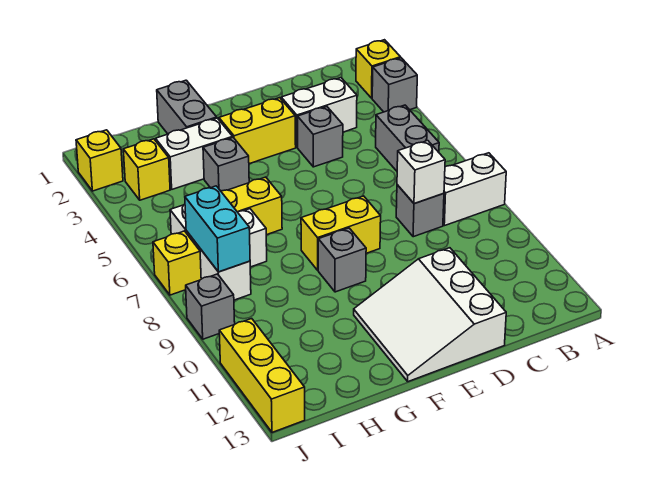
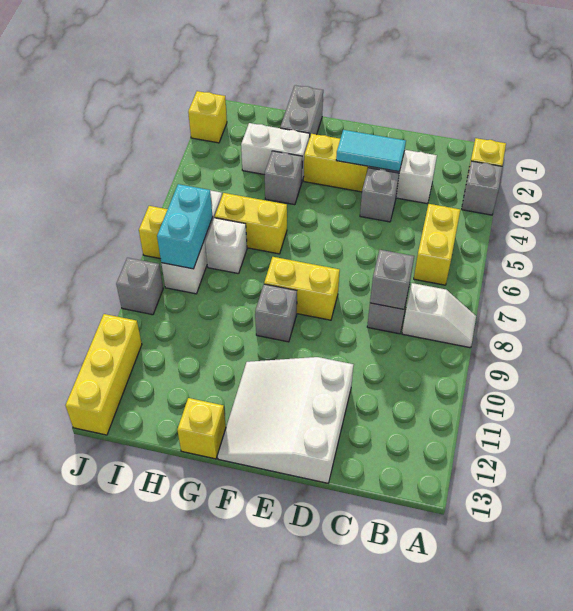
white 1x2 brick [443,153,506,226] -> white 1x2 slope [402,283,476,348]
grey 1x2 brick [376,105,439,171] -> yellow 1x2 brick [414,204,460,285]
white 1x1 brick [397,141,445,204] -> grey 1x1 brick [370,250,414,309]
none -> cyan 1x2 tile [336,130,406,172]
yellow 1x1 brick [123,139,170,200] -> yellow 1x1 brick moved to [177,398,226,459]

